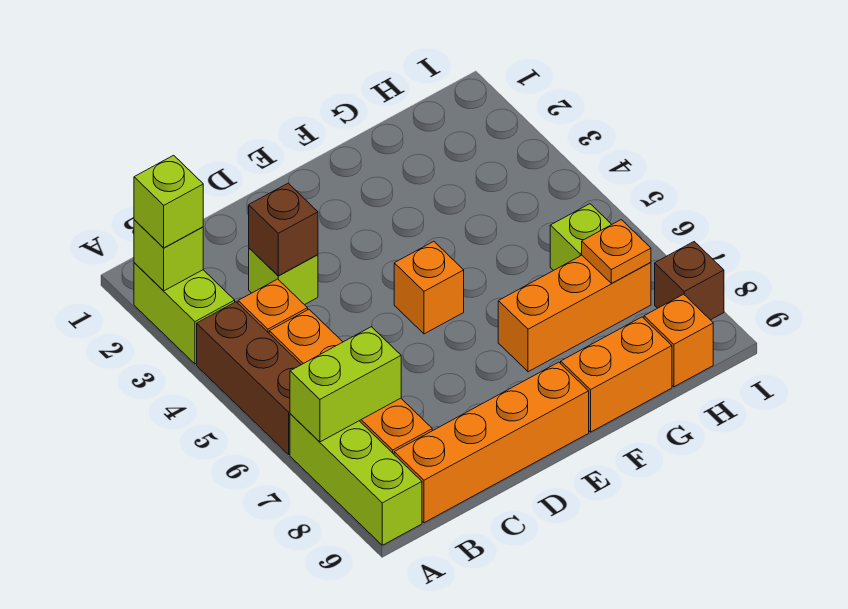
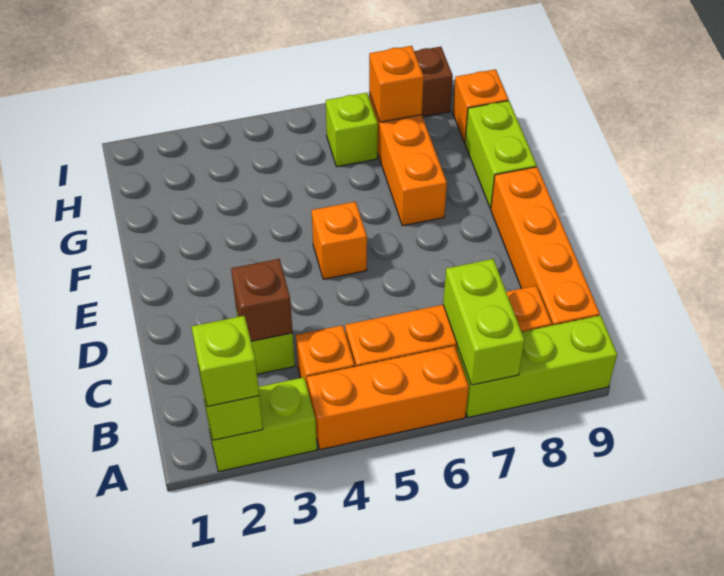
brown 1x3 brick [197,302,301,454] -> orange 1x3 brick [307,346,469,450]
orange 1x2 brick [561,317,672,432] -> lime 1x2 brick [465,101,537,209]
orange 1x1 plate [582,220,651,283] -> orange 1x1 brick [369,46,424,122]

